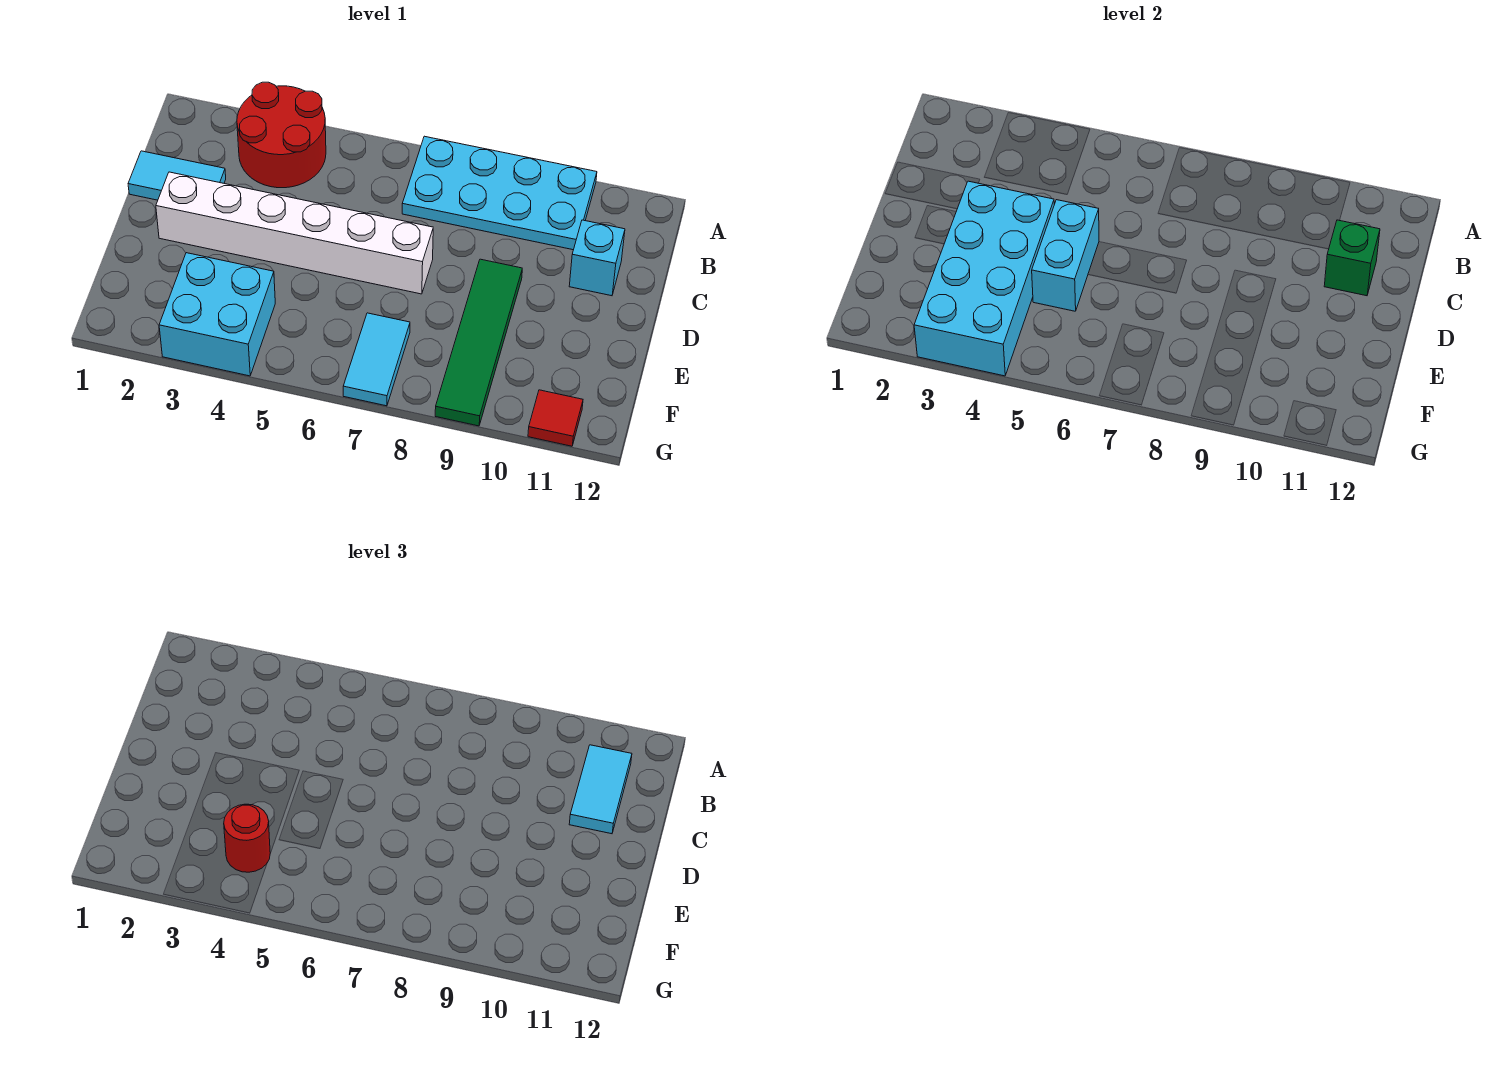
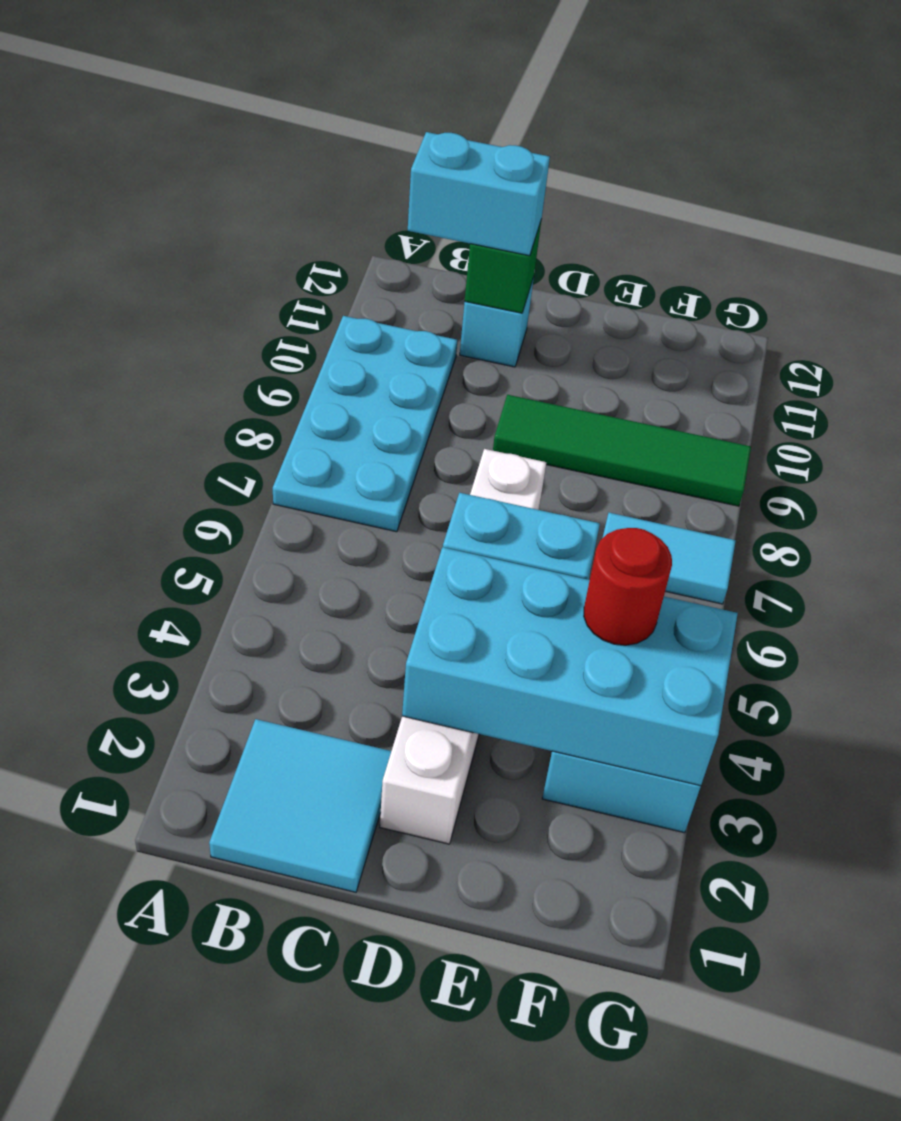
red 2x2 round brick [237,82,326,188] -> none
cyan 1x2 tile [569,745,632,834] -> cyan 1x2 brick [408,132,550,256]
cyan 1x2 tile [128,151,226,200] -> cyan 2x2 tile [209,719,391,892]
red 1x1 tile [528,390,583,446] -> none

